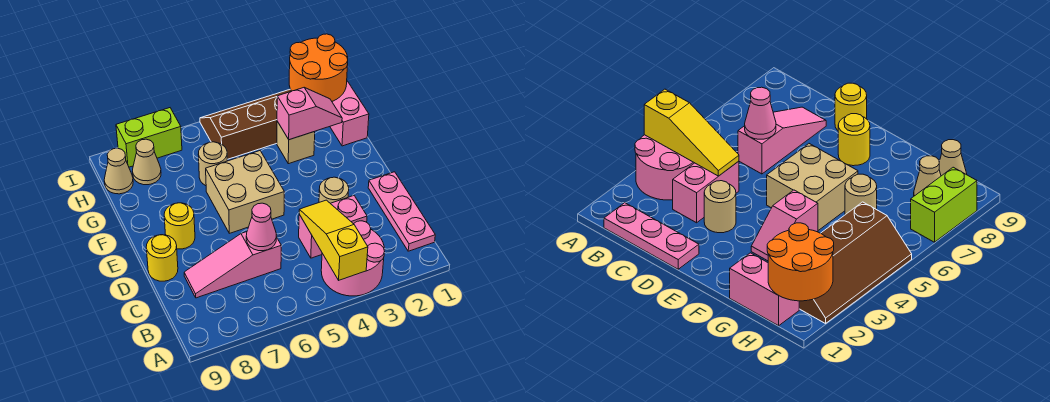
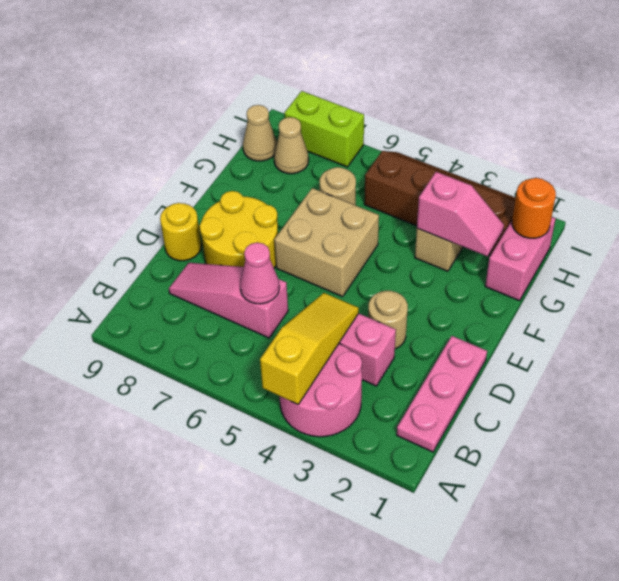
yellow 1x1 round brick [164,203,195,249] -> yellow 2x2 round brick [199,191,278,268]
orange 2x2 round brick [289,34,348,101] -> orange 1x1 round brick [512,178,556,238]

